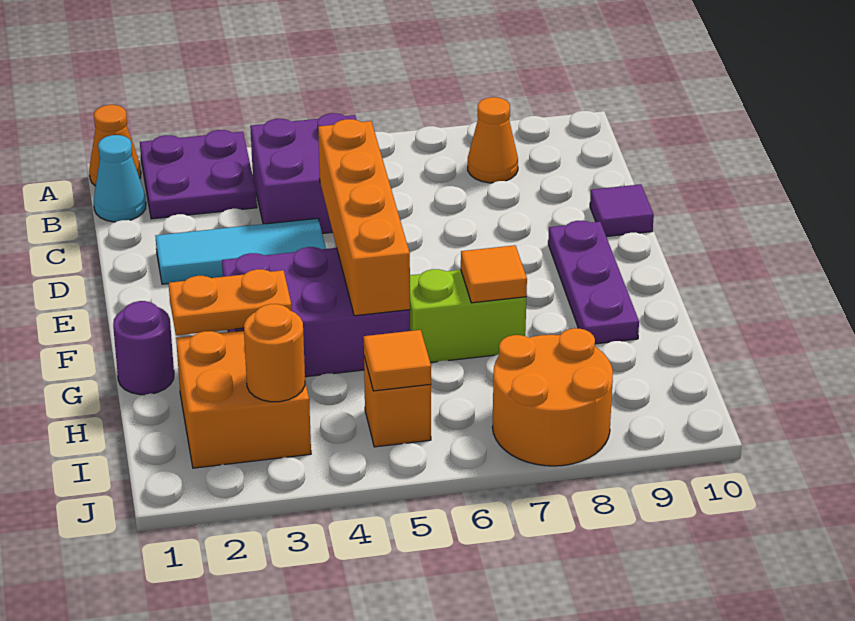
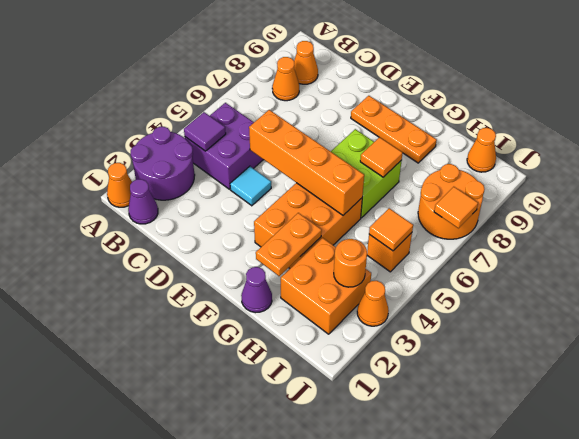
purple 2x2 plate [140,130,257,219] -> purple 2x2 round brick [131,127,195,200]
cyan 1x1 cone [94,135,146,222] -> purple 1x1 cone [128,179,158,224]
none -> orange 1x1 cone [294,41,318,84]
cyan 1x3 tile [156,218,326,284] -> cyan 1x1 tile [230,166,271,206]
purple 1x1 tile [590,184,654,237] -> purple 1x1 tile moved to [184,112,226,151]
purple 1x3 plate [548,221,639,344] -> orange 1x3 plate [351,96,437,163]
purple 2x3 brick [222,247,410,377] -> orange 2x3 brick [254,183,362,268]
purple 1x1 round brick [113,301,174,395] -> purple 1x1 cone [241,267,272,313]
lime 1x2 brick [410,269,526,363] -> lime 2x2 brick [331,129,402,218]
none -> orange 1x1 cone [467,128,496,172]
none -> orange 1x1 cone [357,281,389,326]
none -> orange 1x1 tile [434,187,478,228]

